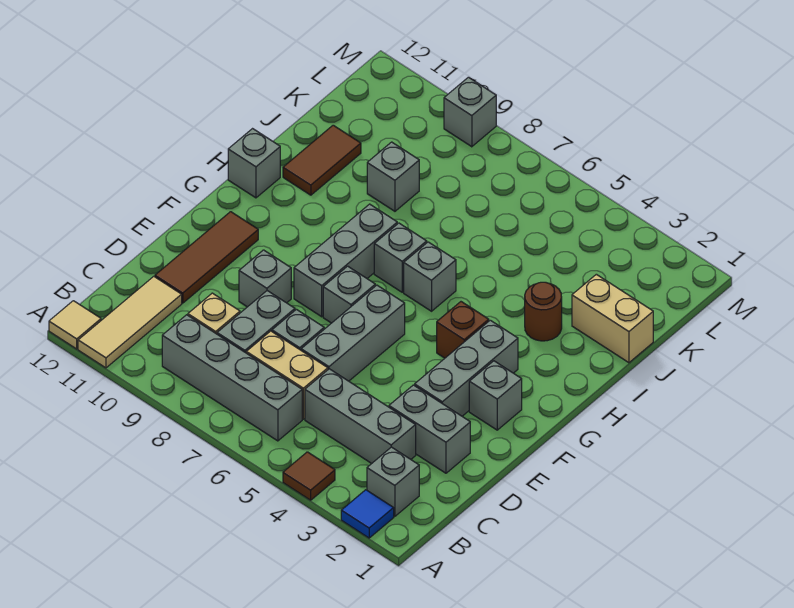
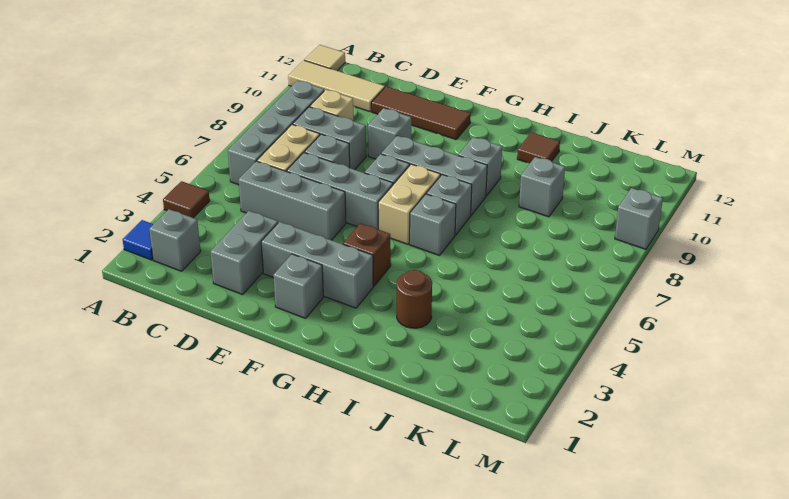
grey 1x3 brick [305,369,416,464] -> grey 1x3 brick turned to [239,161,346,240]
grey 1x1 brick [228,129,280,198] -> grey 1x1 brick moved to [458,137,502,196]
brown 1x2 tile [283,125,361,195] -> brown 1x1 tile [517,132,560,163]
tan 1x2 brick [572,274,653,363] -> tan 1x2 brick moved to [378,164,440,244]

